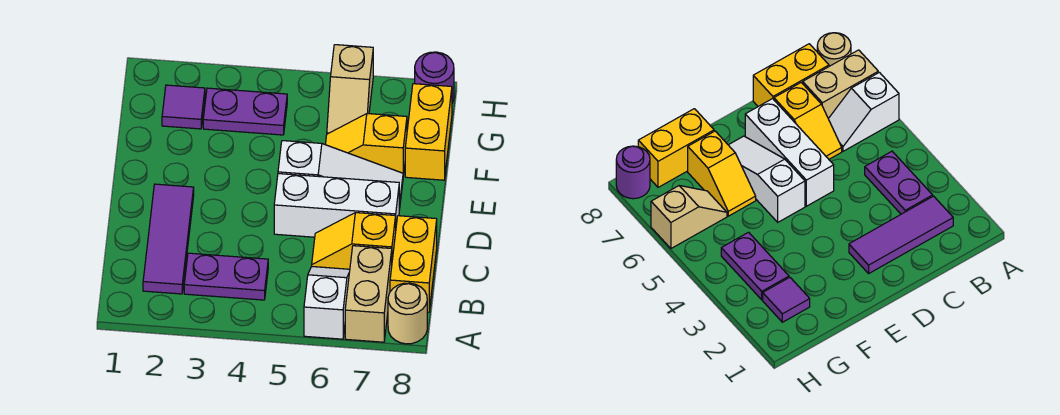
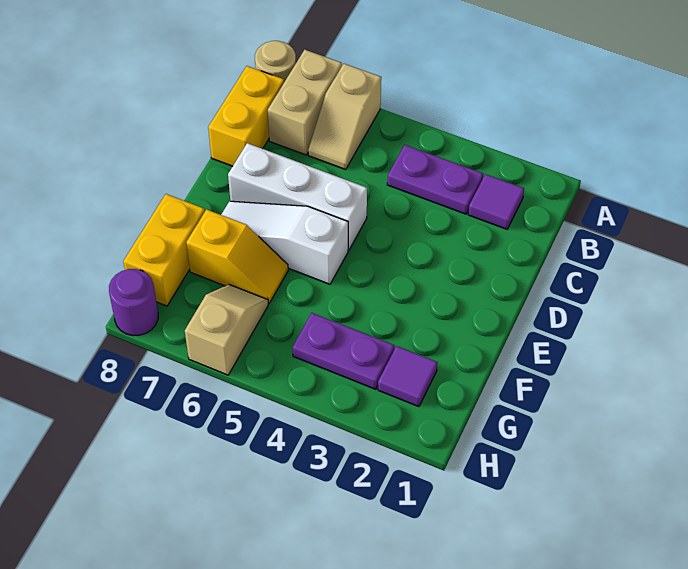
white 1x2 slope [304,267,350,339] -> tan 1x2 slope [308,64,381,170]
purple 1x3 tile [143,184,194,294] -> purple 1x1 tile [468,174,524,229]
yellow 1x2 slope [312,213,396,269] -> none

